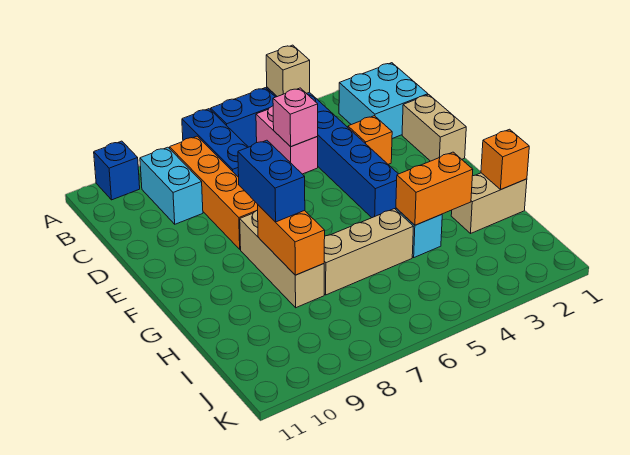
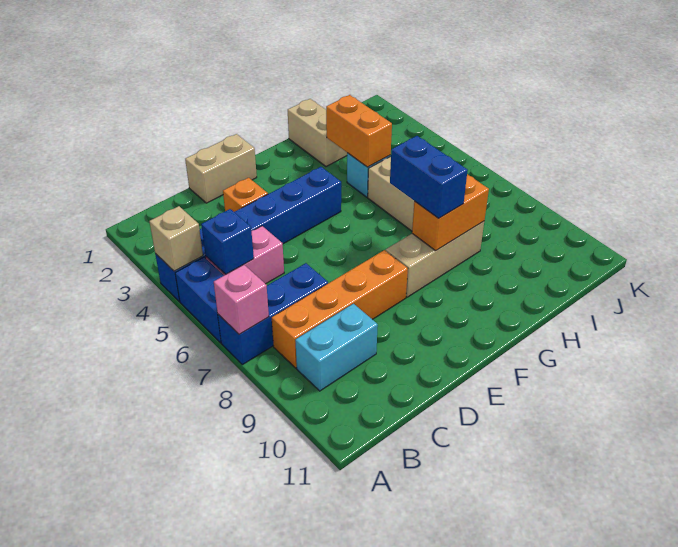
blue 1x1 brick [94,141,140,200] -> blue 1x1 brick moved to [201,209,254,274]
cyan 2x2 brick [339,63,428,139] -> none
pink 1x1 brick [273,88,318,147] -> pink 1x1 brick moved to [214,265,269,334]
blue 1x2 brick [238,140,305,222] -> blue 1x2 brick turned to [390,136,468,218]
orange 1x1 brick [481,129,529,189] -> none

